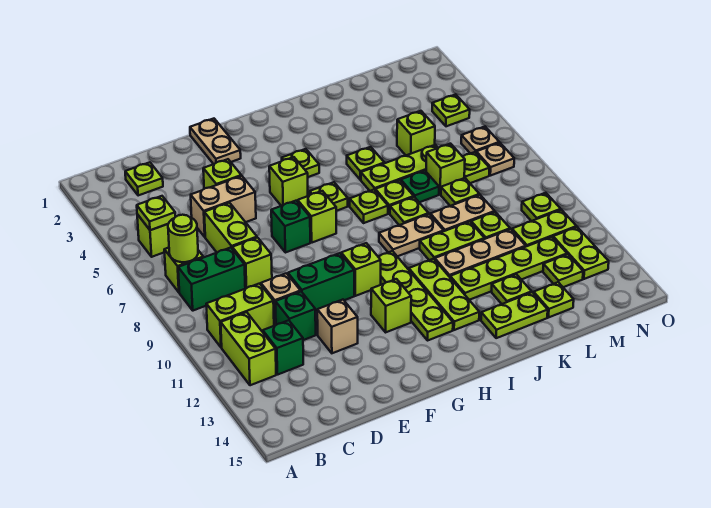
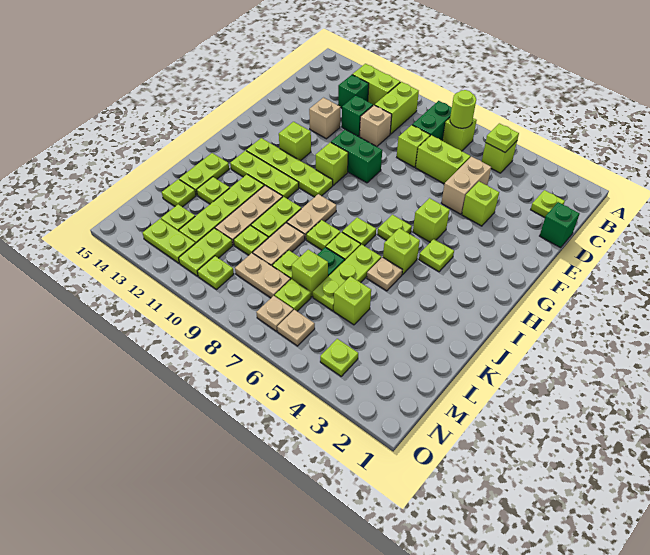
green 1x2 brick [288,253,354,311] -> green 1x2 brick turned to [331,130,382,183]
tan 1x2 plate [190,119,241,164] -> tan 1x2 plate moved to [235,253,291,298]
green 1x1 brick [271,201,310,253] -> green 1x1 brick moved to [540,202,580,248]
lime 1x1 brick [298,191,336,243] -> lime 1x1 brick moved to [383,228,420,275]
lime 1x1 plate [347,147,384,180] -> tan 1x1 plate [367,257,402,291]

